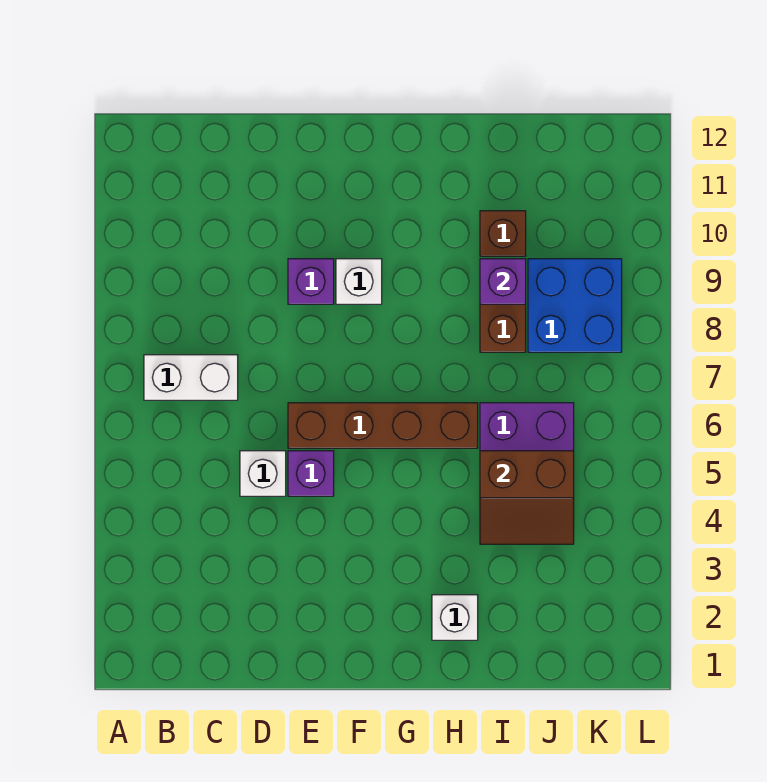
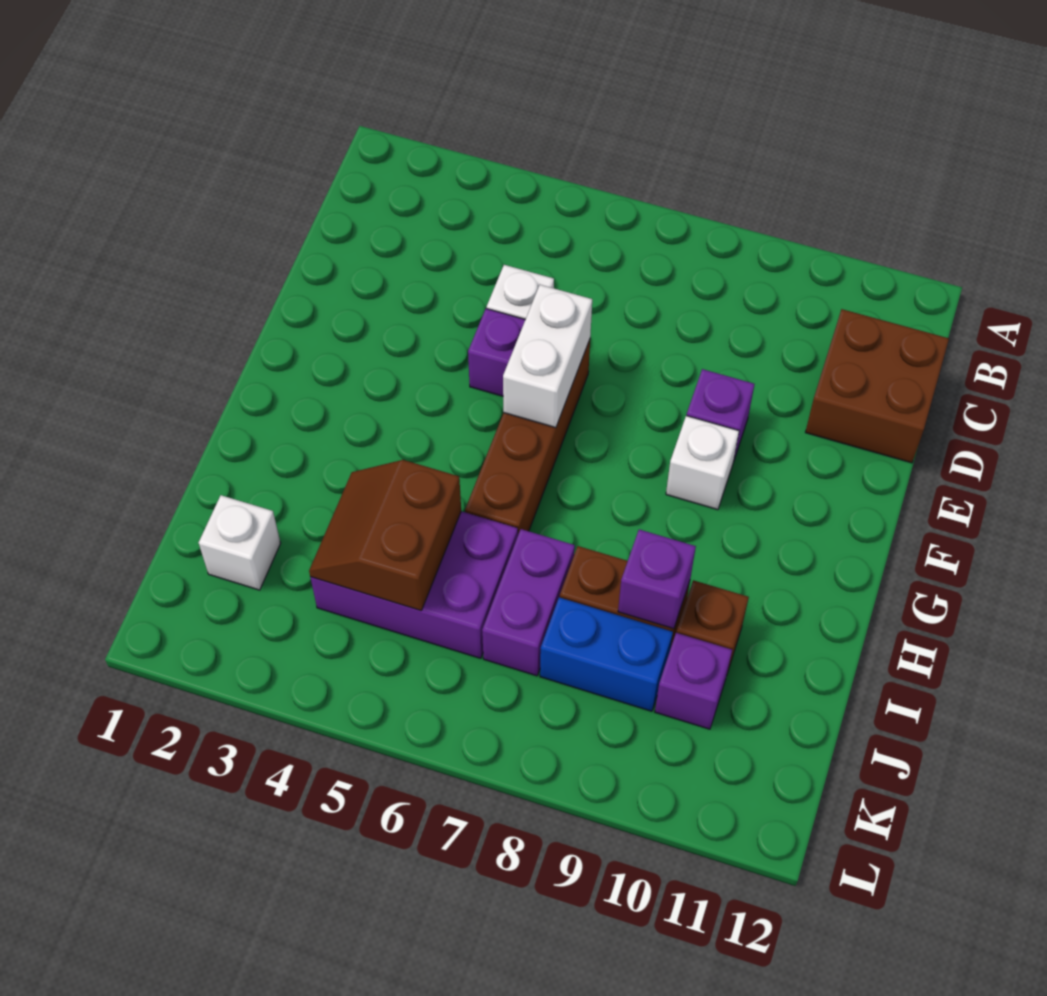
white 1x2 brick [144,355,238,400] -> white 1x2 brick moved to [503,285,592,428]
none -> brown 2x2 brick [805,309,949,463]
white 1x1 brick [432,595,478,640] -> white 1x1 brick moved to [199,495,281,590]
none -> purple 1x2 brick [482,529,575,676]
blue 2x2 brick [528,259,622,352] -> blue 1x2 brick [540,597,673,711]
none -> purple 1x1 brick [655,633,732,729]

